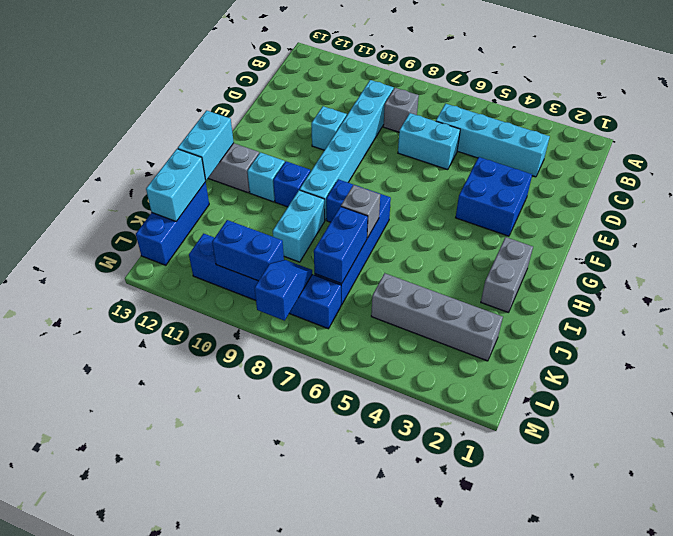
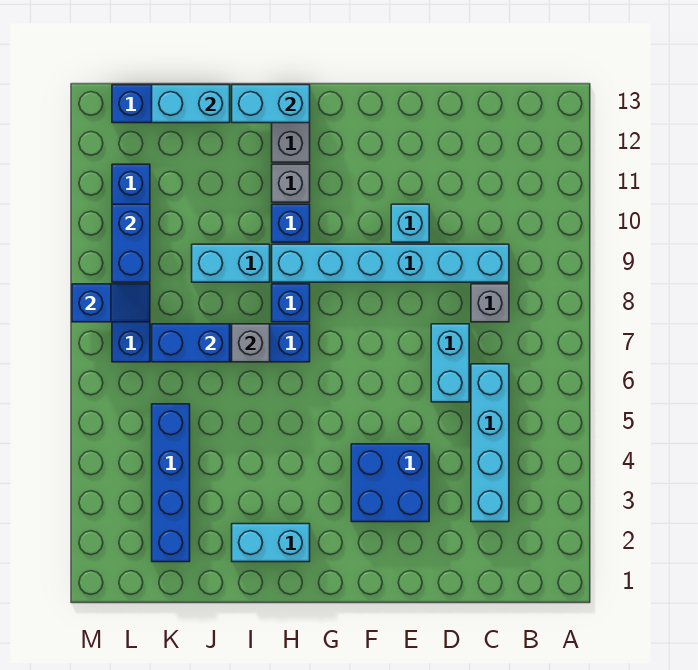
grey 1x2 brick [481,237,533,312] -> cyan 1x2 brick [232,524,310,562]
cyan 1x1 brick [247,152,285,202] -> grey 1x1 brick [272,164,310,202]
grey 1x4 brick [371,273,503,361] -> blue 1x4 brick [152,404,190,562]

